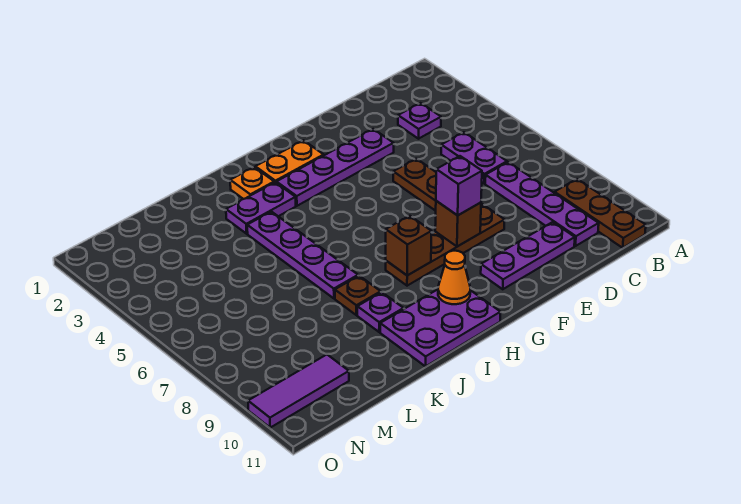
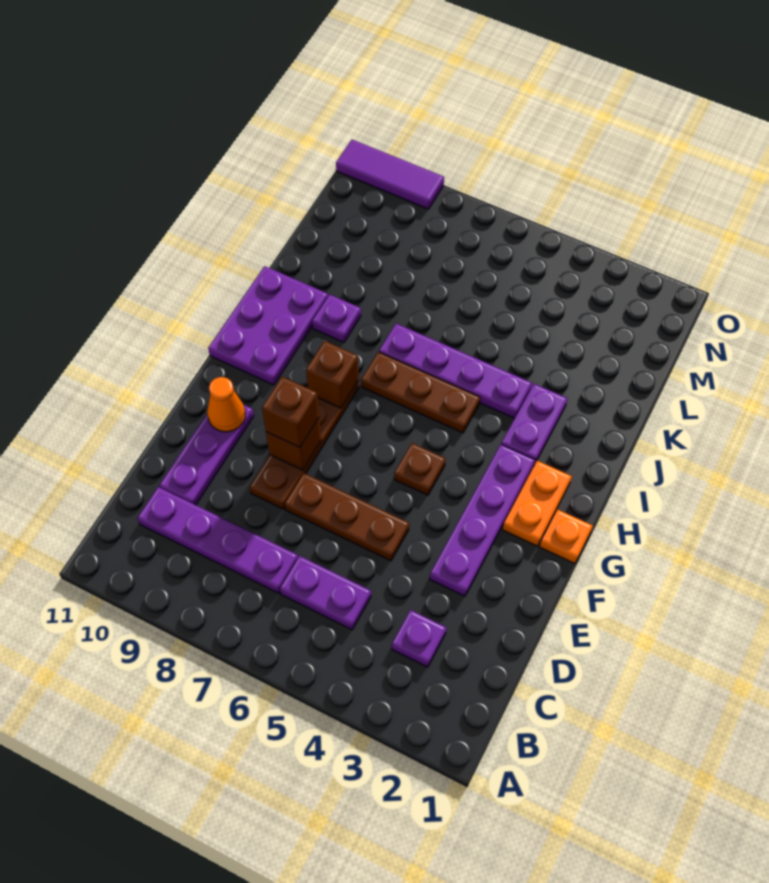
brown 1x3 plate [555,179,646,248] -> brown 1x3 plate moved to [361,352,480,433]
purple 1x1 brick [436,156,482,215] -> brown 1x1 brick [262,377,319,447]
orange 1x1 cone [438,251,470,304] -> orange 1x1 cone moved to [207,377,245,432]
orange 1x1 plate [230,167,274,199] -> orange 1x1 plate moved to [540,509,593,564]
brown 1x1 plate [335,276,381,315] -> brown 1x1 plate moved to [394,443,446,495]
purple 1x3 tile [248,355,349,428] -> purple 1x3 tile turned to [336,140,444,209]

